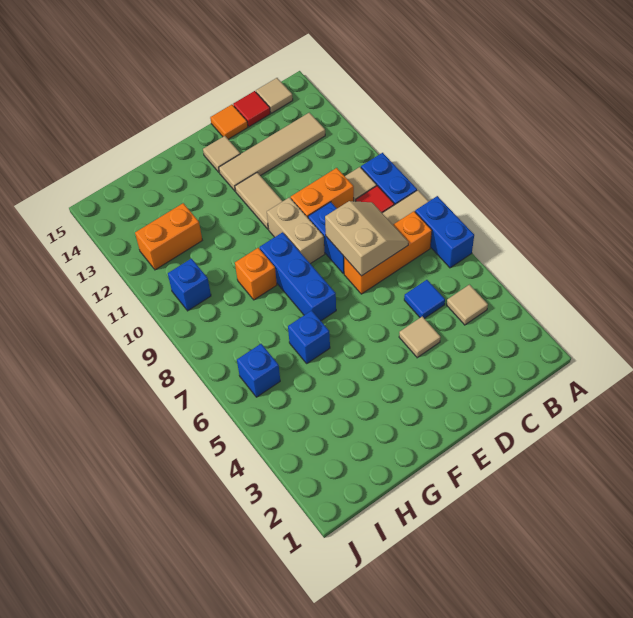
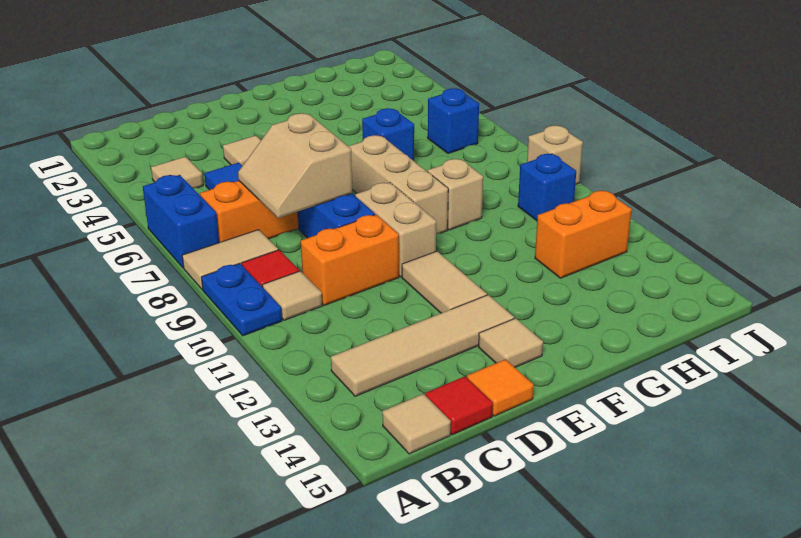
blue 1x3 brick [260,232,336,321] -> tan 1x3 brick [349,135,448,234]
orange 1x1 brick [235,248,277,300] -> tan 1x1 brick [427,159,483,230]
none -> tan 1x1 brick [527,125,583,184]

